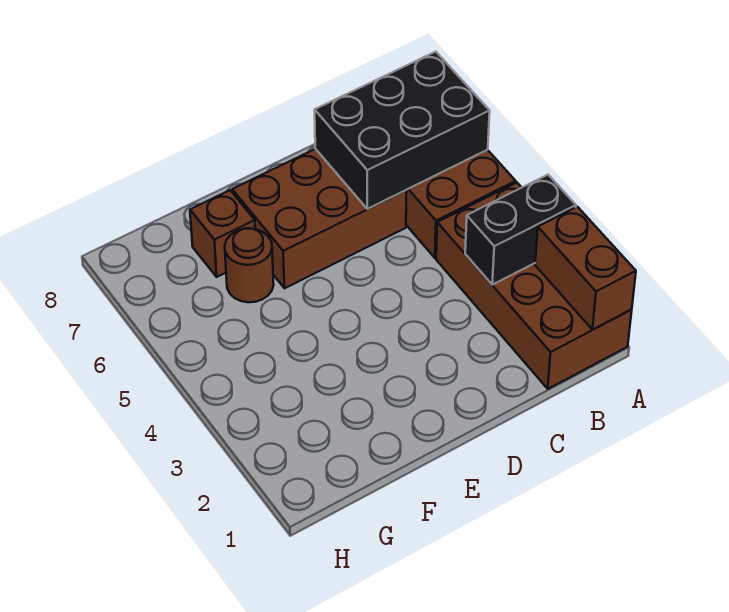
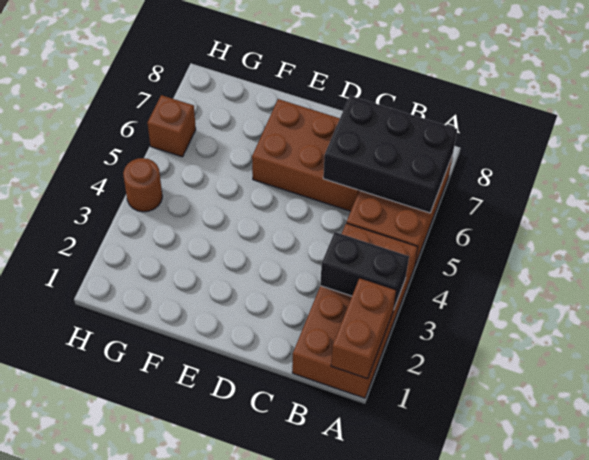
brown 1x1 round brick [225,228,274,302] -> brown 1x1 round brick moved to [123,158,162,212]
brown 1x1 brick [190,190,255,277] -> brown 1x1 brick moved to [148,95,196,157]

